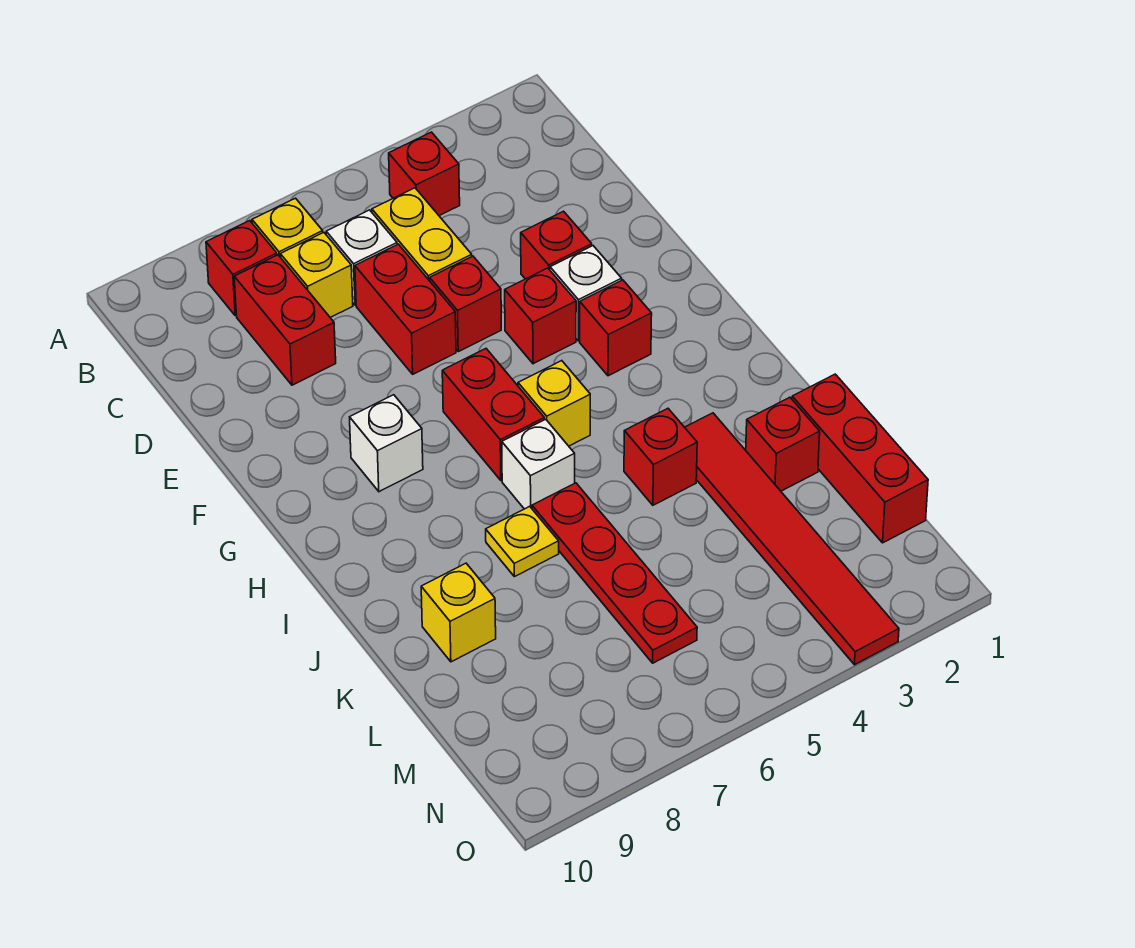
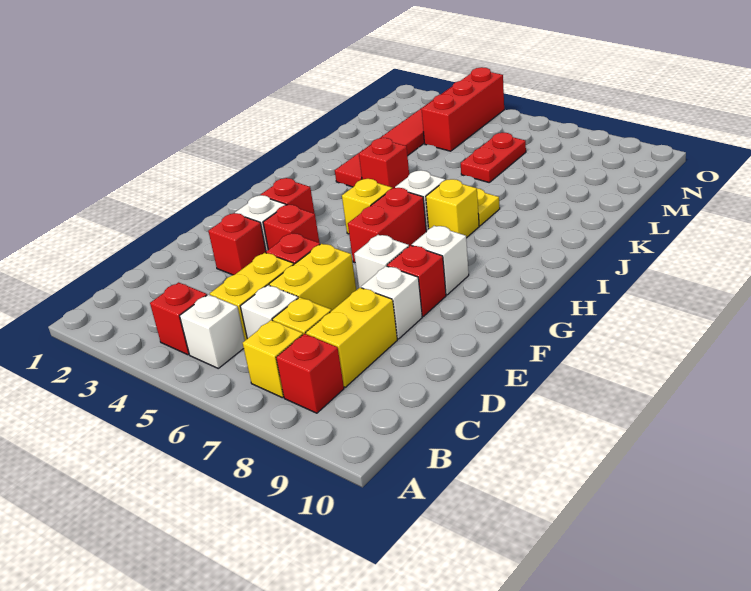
none -> white 1x1 brick [180,295,245,368]
red 1x2 brick [234,255,336,385] -> yellow 1x2 brick [306,288,397,387]
red 1x2 brick [355,244,456,374] -> yellow 1x2 brick [269,244,356,311]
none -> white 1x1 brick [361,266,422,339]
none -> white 1x1 brick [354,235,409,288]
red 1x4 plate [532,483,697,663] -> red 1x2 plate [461,133,526,182]
red 1x3 brick [792,374,928,543] -> red 1x3 brick moved to [422,67,504,151]
red 1x1 brick [746,397,820,491] -> red 1x1 brick moved to [387,245,446,316]
yellow 1x1 brick [421,563,496,662] -> yellow 1x1 brick moved to [426,179,479,238]

